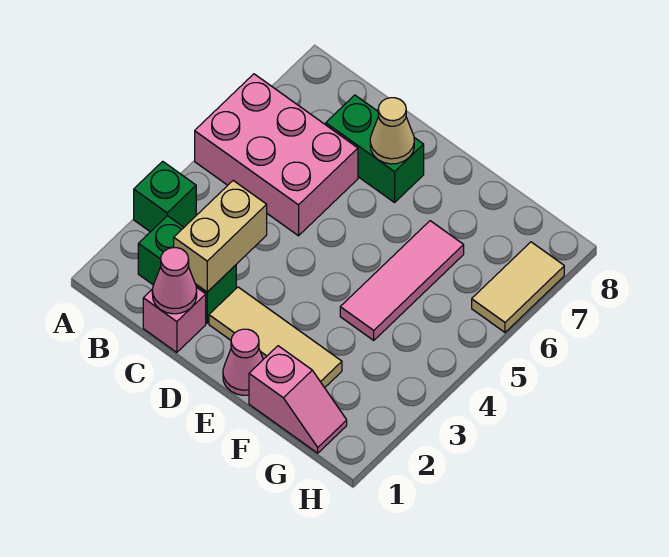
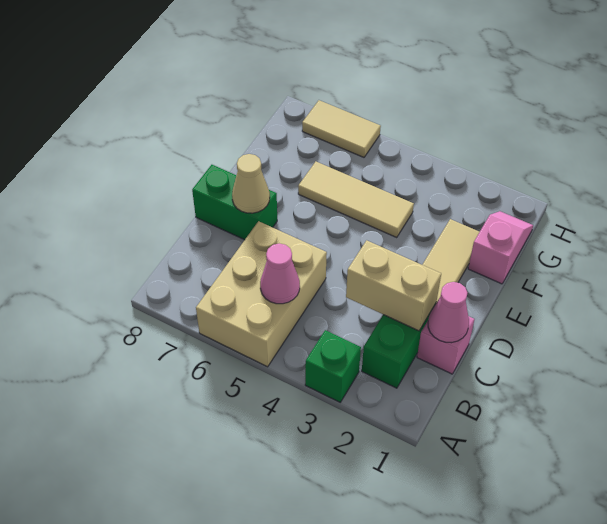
pink 2x3 brick [195,74,358,236] -> tan 2x3 brick [196,221,327,367]
green 1x2 brick [326,95,424,203] -> green 1x2 brick turned to [192,165,277,240]
pink 1x1 cone [223,329,263,395] -> pink 1x1 cone moved to [260,244,300,304]
pink 1x3 tile [340,221,464,340] -> tan 1x3 tile [298,162,414,237]

